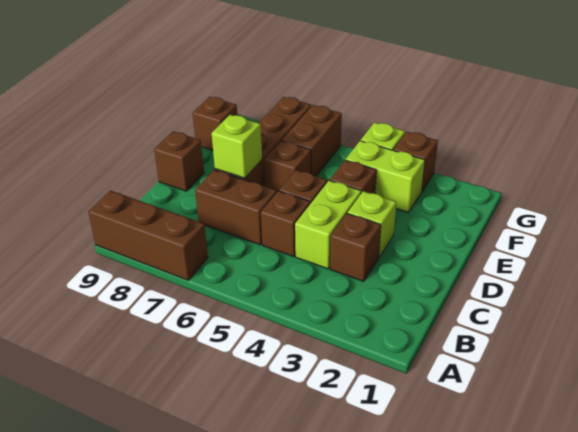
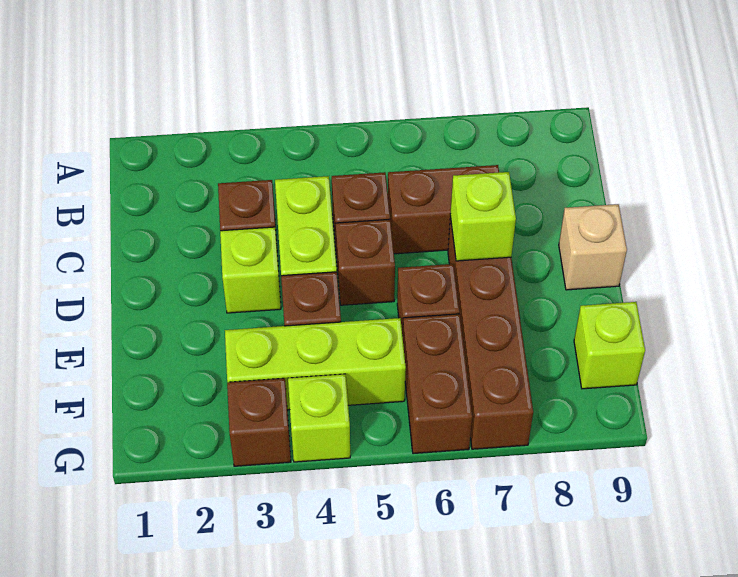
brown 1x3 brick [88,191,208,280] -> none
brown 1x1 brick [154,132,204,191] -> tan 1x1 brick [559,204,627,290]
lime 1x2 brick [346,141,425,212] -> lime 1x3 brick [225,318,406,410]
brown 1x1 brick [193,97,237,150] -> lime 1x1 brick [574,302,645,389]

